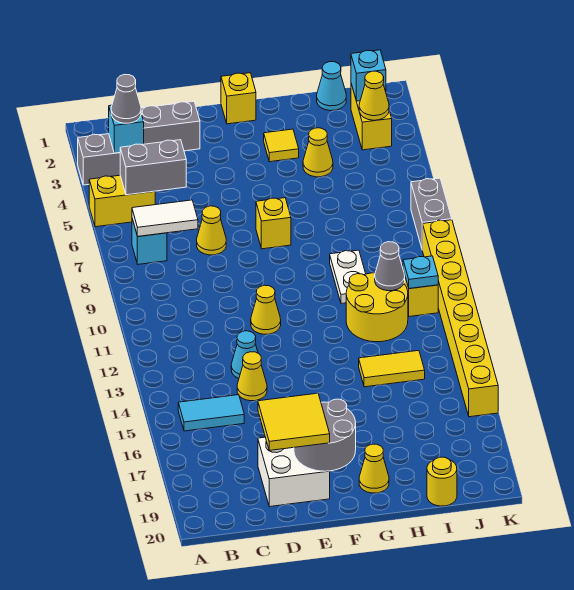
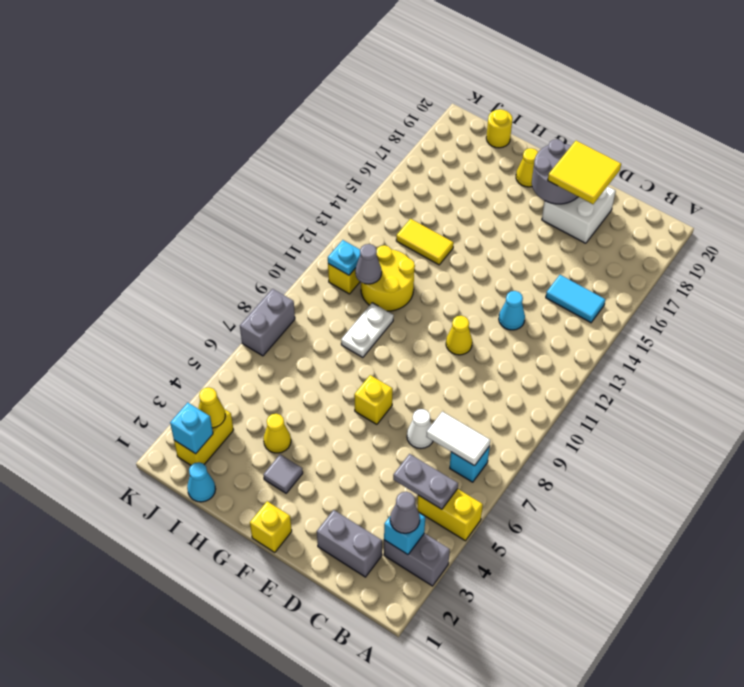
grey 1x2 brick [120,140,186,195] -> grey 1x2 plate [393,454,458,509]
yellow 1x1 cone [197,206,226,255] -> white 1x1 cone [407,409,433,448]
yellow 1x1 cone [237,352,267,401] -> none
yellow 1x1 tile [264,129,299,162] -> grey 1x1 tile [263,455,303,493]
yellow 1x8 brick [423,220,498,417] -> none

